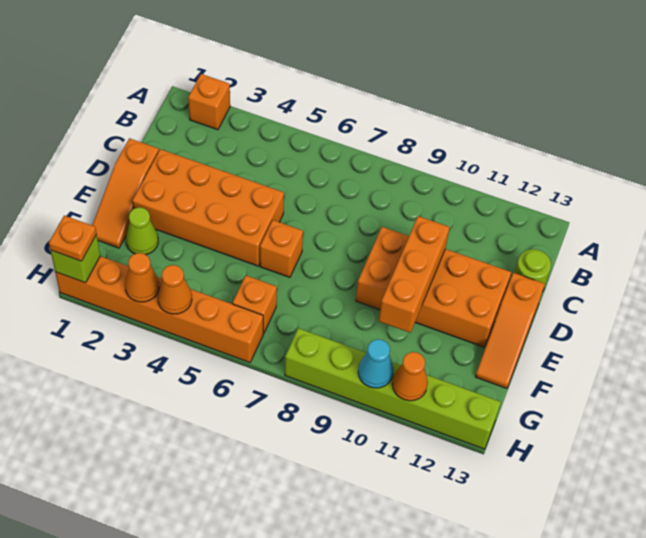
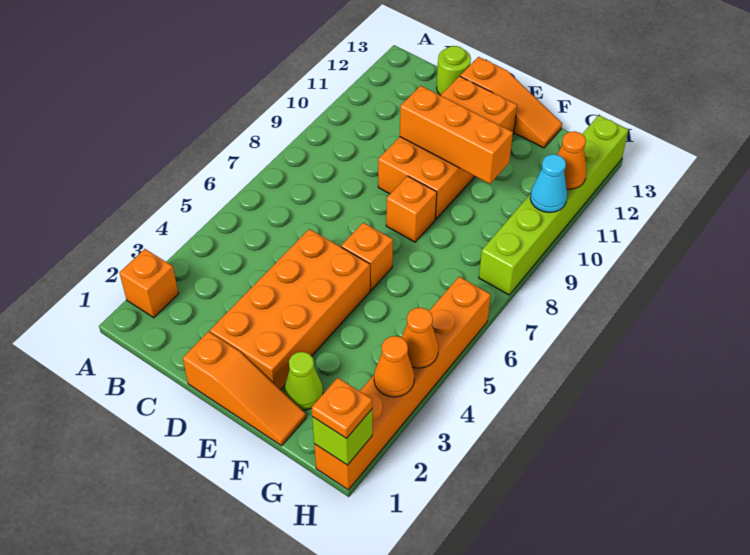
orange 1x1 brick [233,276,277,334] -> orange 1x1 brick moved to [386,176,437,242]

